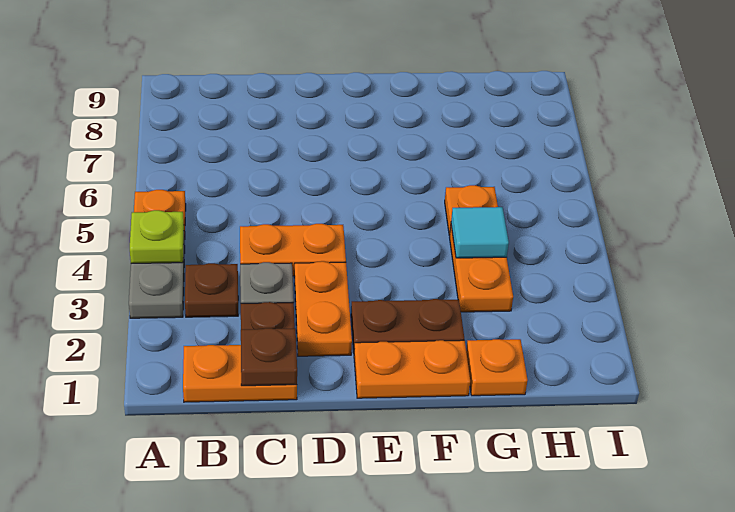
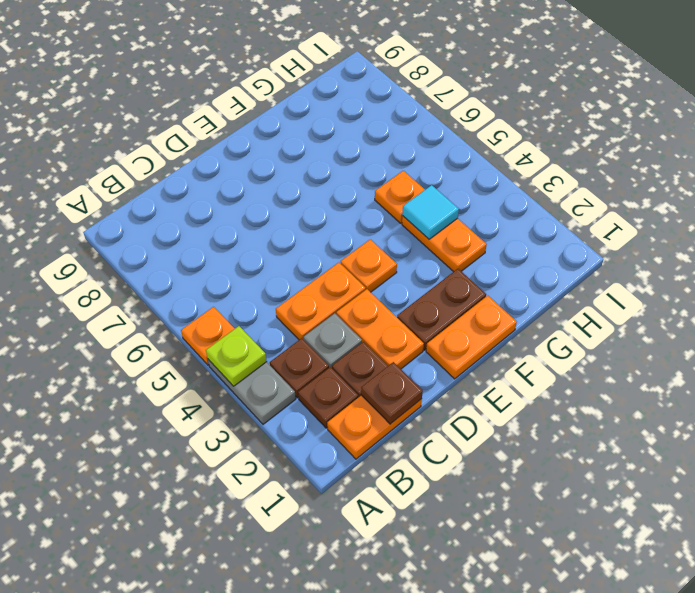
none -> brown 1x1 plate [298,367,358,428]
orange 1x1 plate [466,339,528,396] -> orange 1x1 plate moved to [341,239,397,292]

